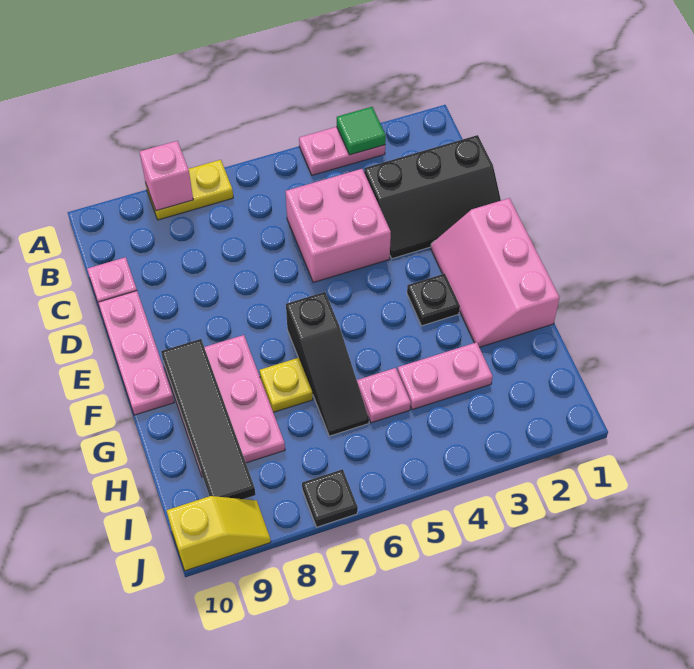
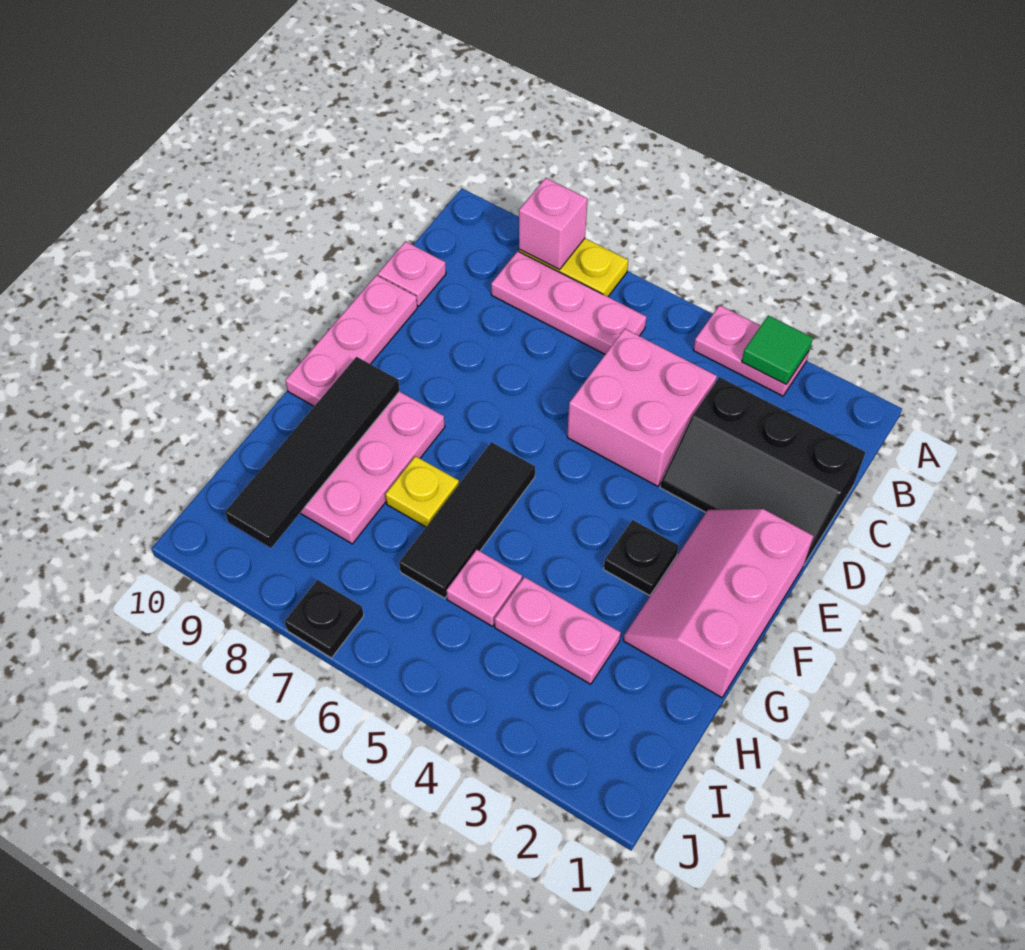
none -> pink 1x3 plate [491,251,646,354]
black 1x3 slope [286,292,369,436] -> black 1x3 tile [399,442,535,598]
yellow 1x2 slope [167,496,271,571] -> none

